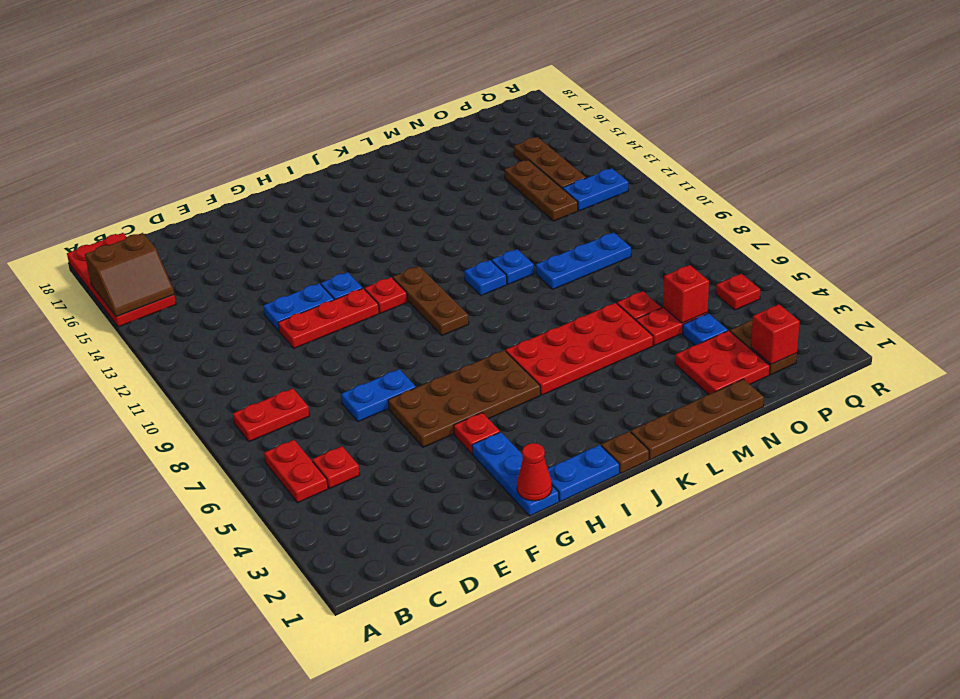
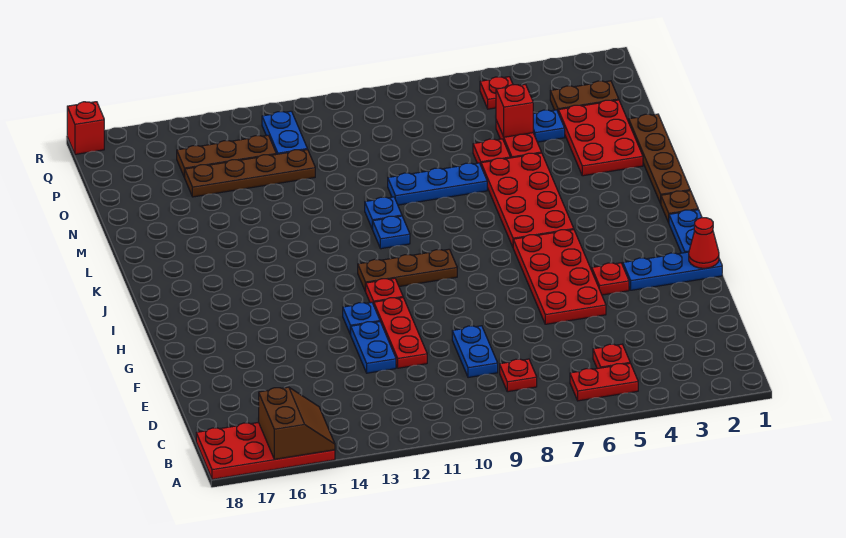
red 1x2 plate [233,388,309,442] -> red 1x1 plate [500,359,537,392]
blue 1x2 plate [341,369,416,422] -> blue 1x2 plate moved to [452,326,498,378]
brown 2x4 plate [388,350,540,447] -> red 2x4 plate [513,230,606,324]
blue 1x3 plate [536,232,631,289] -> blue 1x3 plate turned to [388,163,487,205]
red 2x2 plate [675,331,770,395] -> red 2x3 plate [558,100,643,176]
brown 1x3 plate [505,160,578,221] -> brown 1x4 plate [185,149,315,197]
red 1x1 brick [751,304,800,364] -> red 1x1 brick moved to [67,102,104,154]

